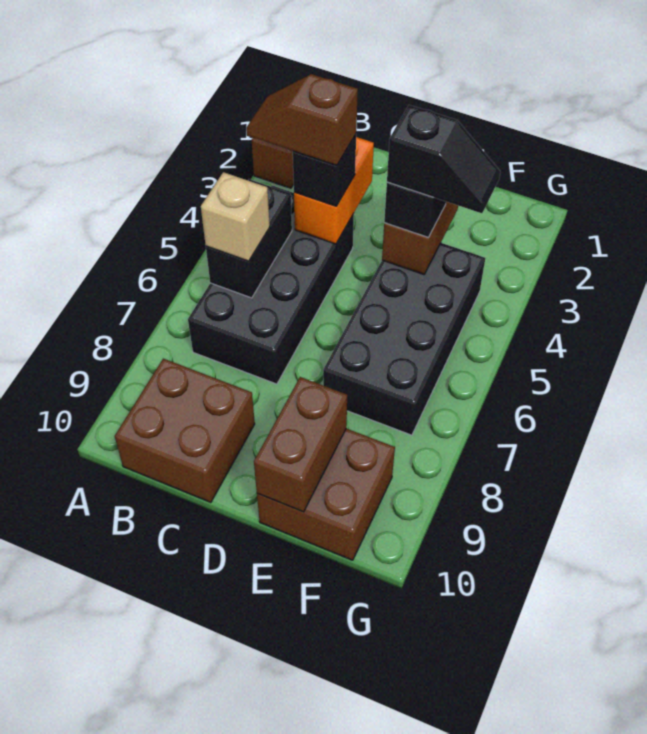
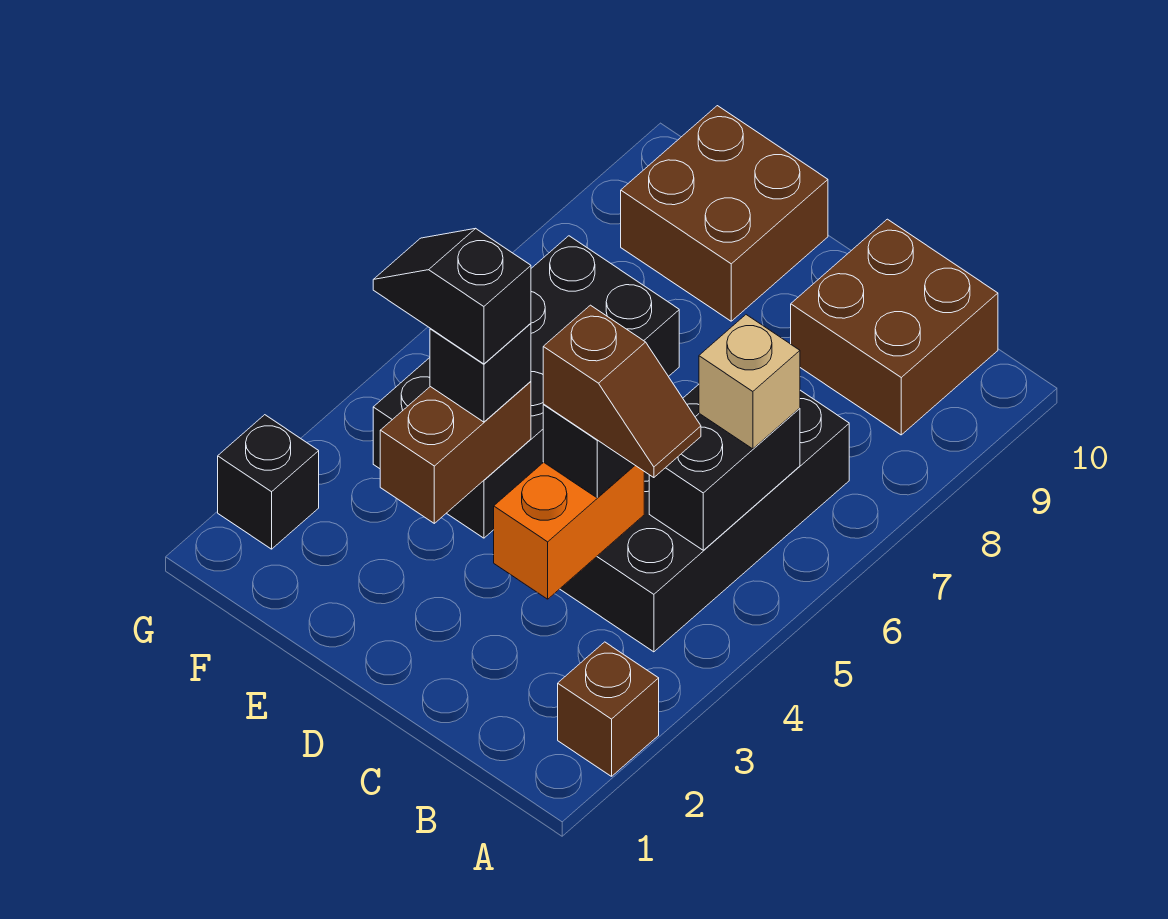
brown 1x2 brick [254,377,347,512] -> none
none -> black 1x1 brick [218,415,319,549]

